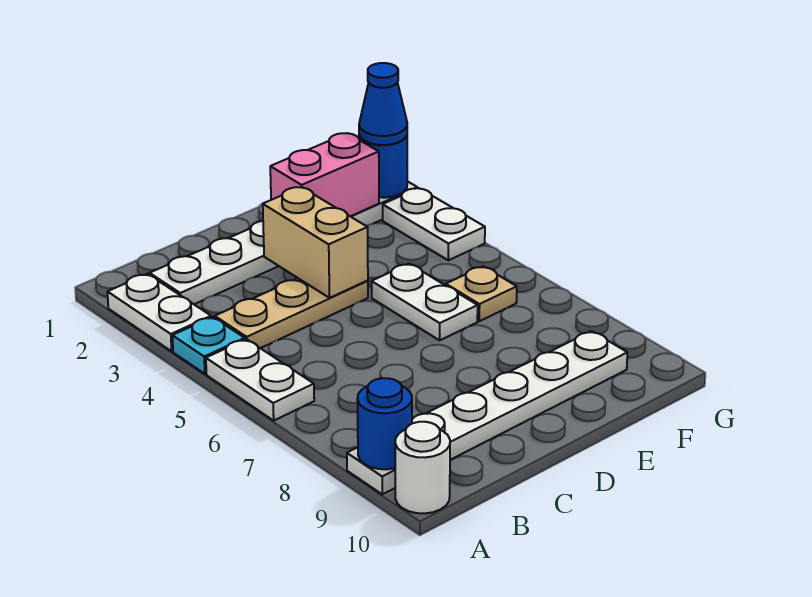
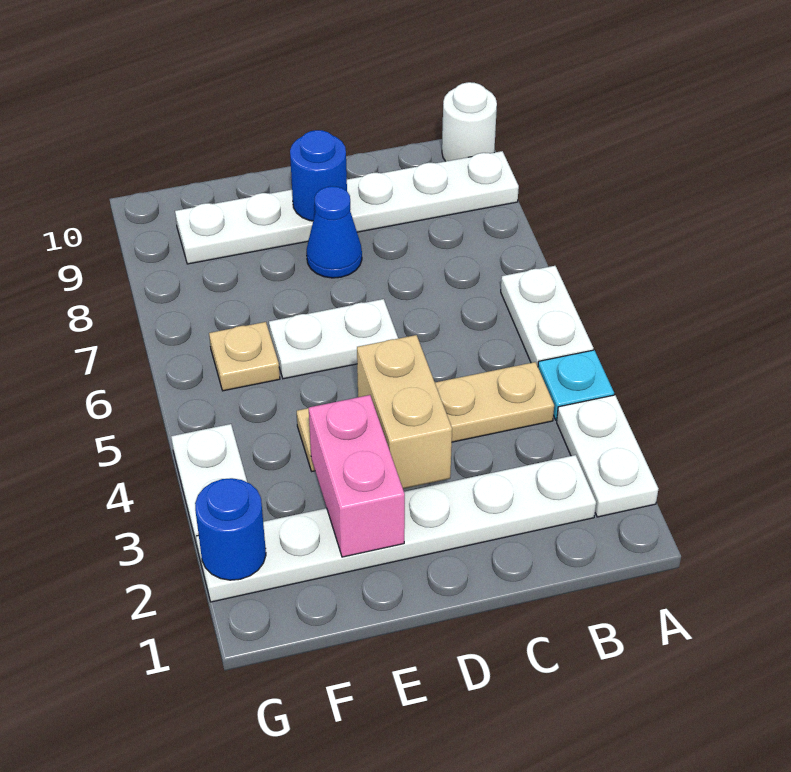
blue 1x1 round brick [357,378,412,469] -> blue 1x1 round brick moved to [290,130,347,221]
tan 1x3 plate [215,278,368,348] -> tan 1x4 plate [297,362,554,471]
pink 1x2 brick [270,133,379,216] -> pink 1x2 brick turned to [309,395,405,557]
white 1x2 plate [371,264,478,340] -> white 1x2 plate turned to [269,299,398,379]
blue 1x1 cone [359,63,407,145] -> blue 1x1 cone moved to [307,186,362,278]

